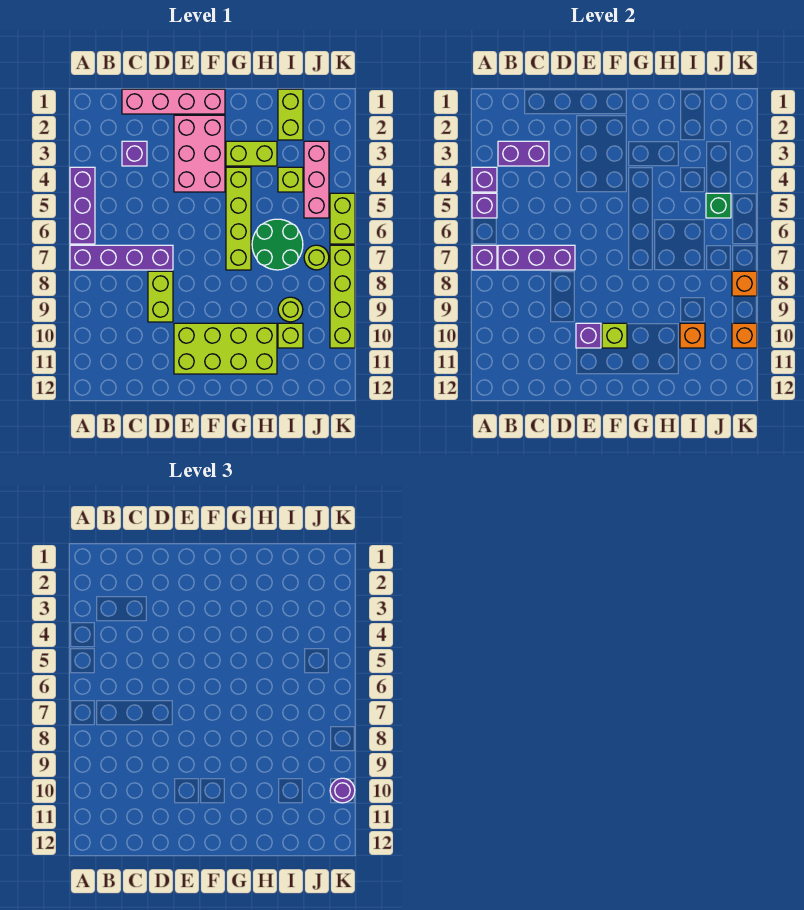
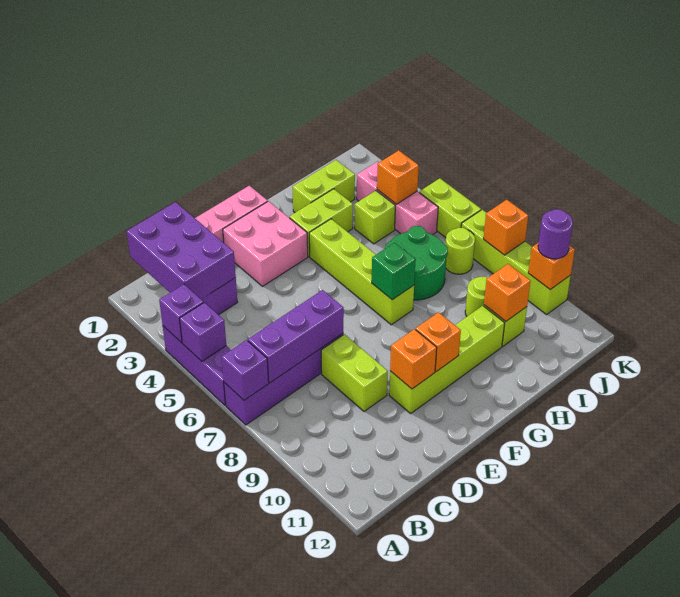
purple 1x2 brick [498,141,549,166] -> purple 2x3 brick [127,202,236,299]
pink 2x3 brick [174,115,225,192] -> pink 2x2 brick [223,201,308,286]
lime 2x4 brick [174,323,277,374] -> lime 1x4 brick [389,306,505,414]
purple 1x1 brick [576,323,601,348] -> orange 1x1 brick [390,329,437,389]
lime 1x1 brick [602,323,627,348] -> orange 1x1 brick [416,312,461,372]
lime 1x2 brick [278,89,303,140] -> lime 1x2 brick turned to [293,160,355,212]
none -> orange 1x1 brick [377,150,419,204]
green 1x1 brick [706,193,731,218] -> green 1x1 brick moved to [372,243,416,300]

